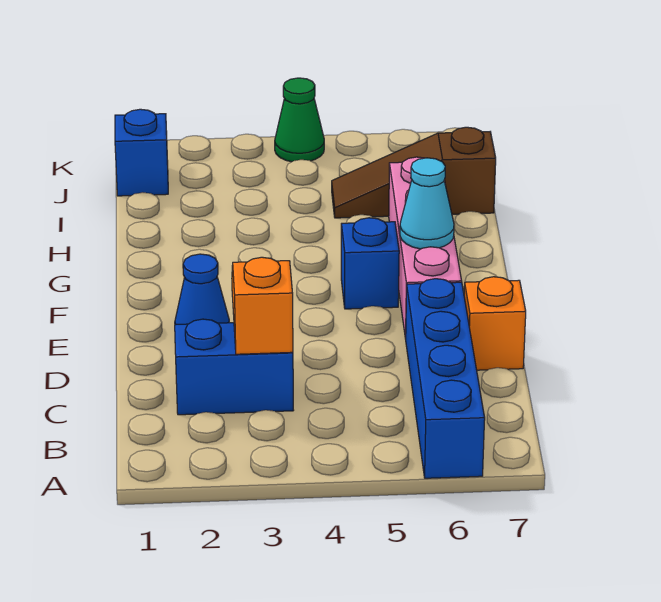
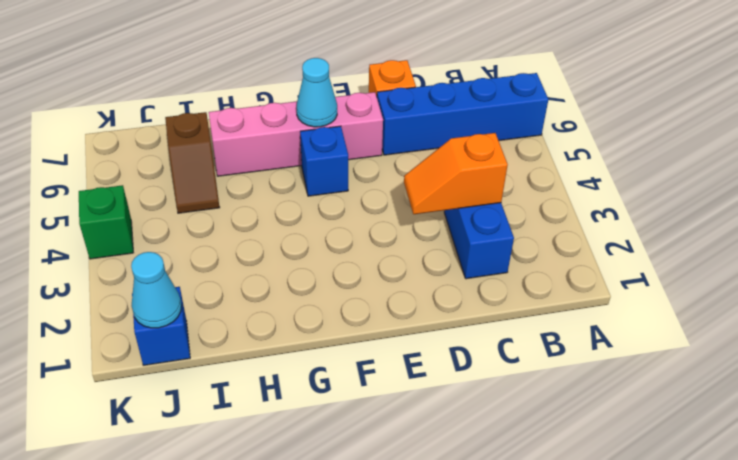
blue 1x1 cone [175,254,229,325] -> none
brown 1x3 slope [332,127,496,218] -> brown 1x2 slope [165,112,220,213]
none -> cyan 1x1 cone [131,252,182,328]
green 1x1 cone [275,78,324,162] -> green 1x1 brick [79,185,133,259]

